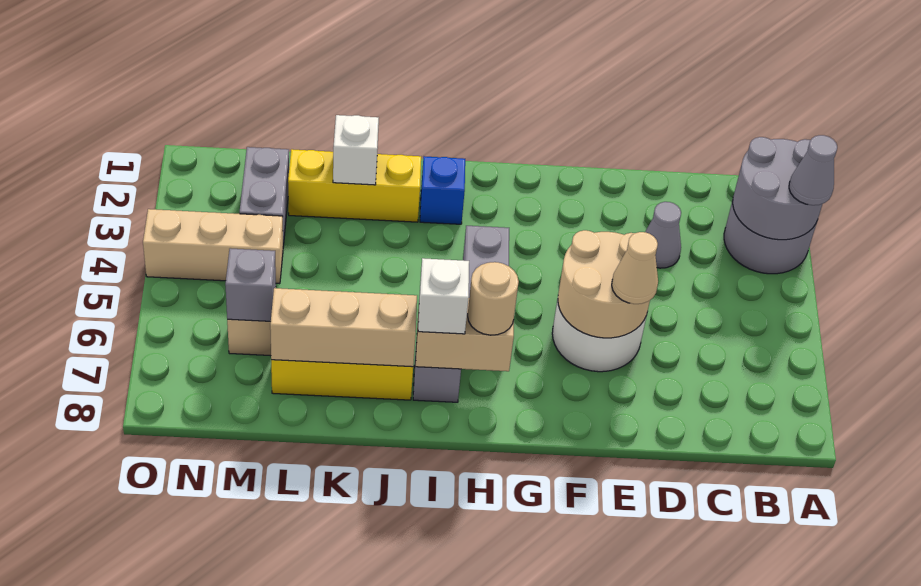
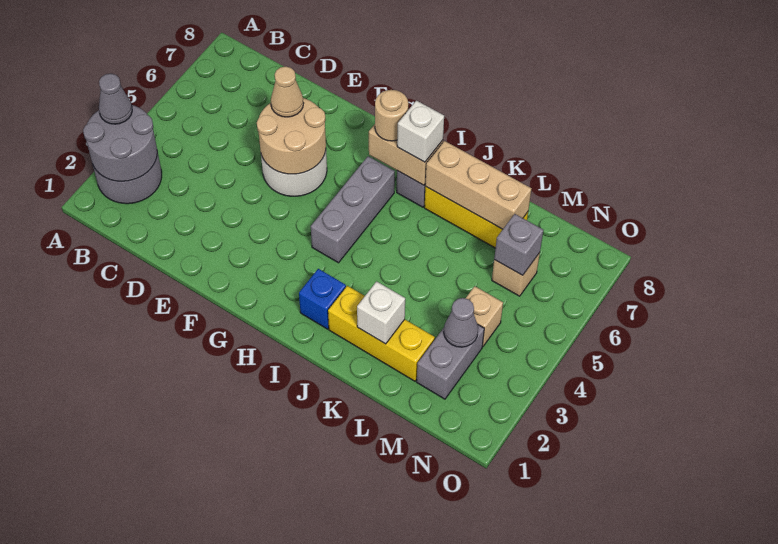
grey 1x1 cone [645,202,681,268] -> grey 1x1 cone moved to [444,298,478,347]
tan 1x3 brick [143,209,283,284] -> tan 1x1 brick [466,286,503,347]

